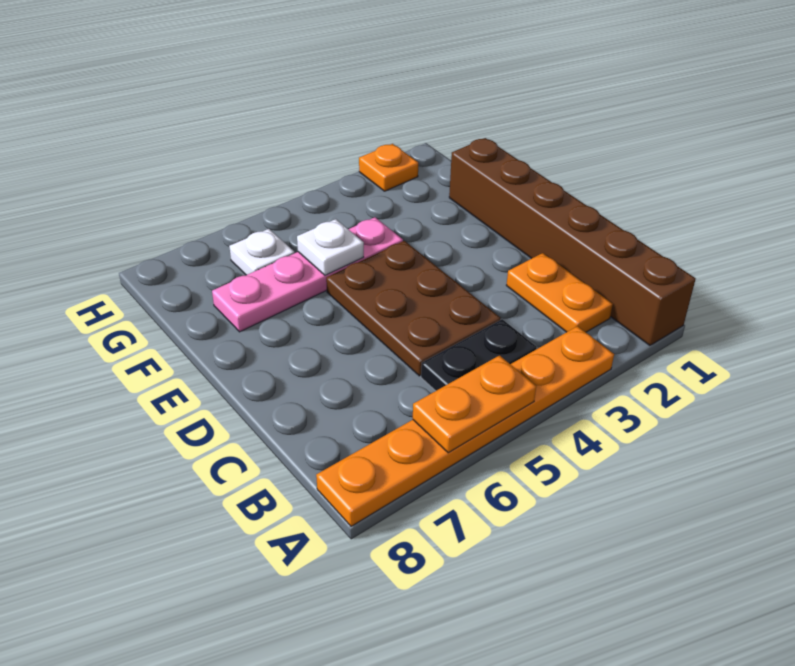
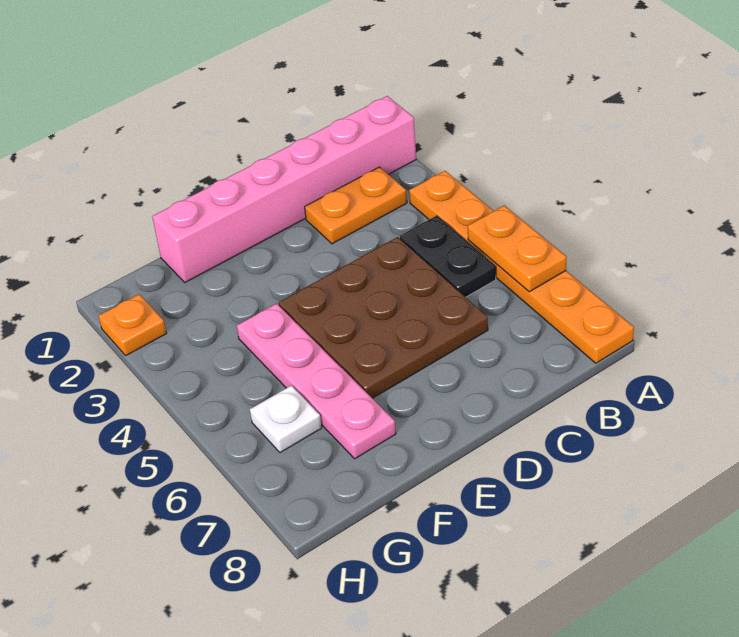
brown 1x6 brick [449,138,695,346] -> pink 1x6 brick [152,96,416,282]
brown 2x3 plate [326,241,500,376] -> brown 3x3 plate [279,237,488,398]
white 1x1 plate [297,219,364,275] -> none

